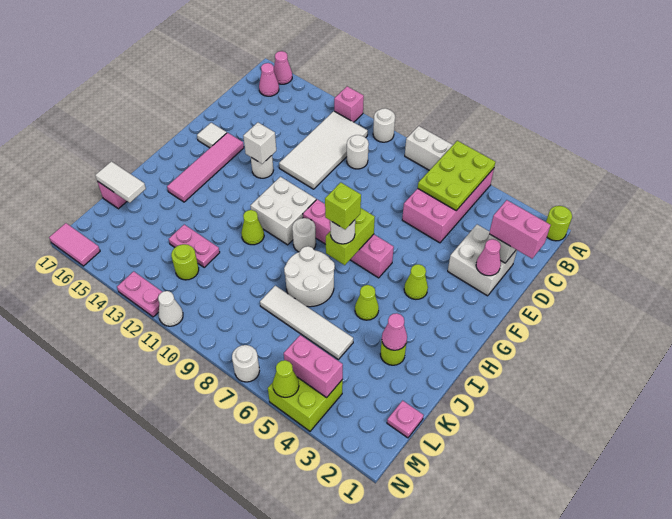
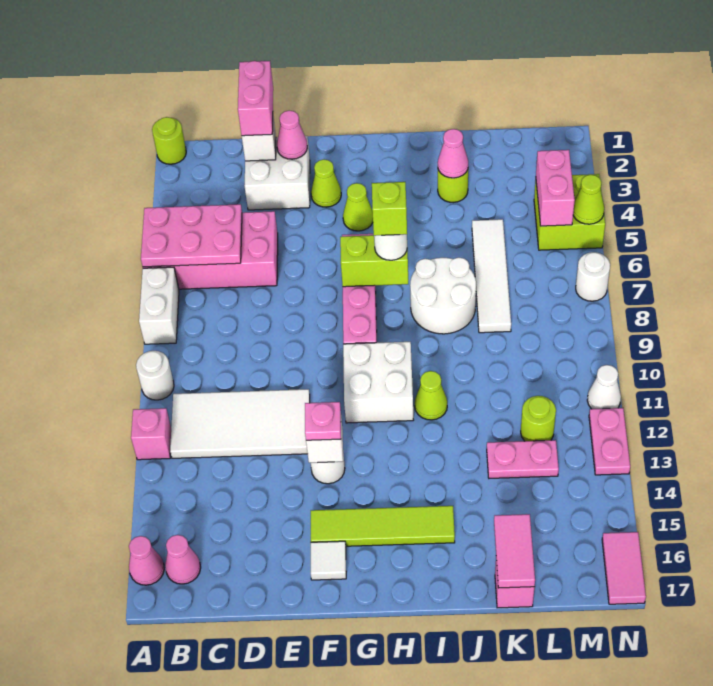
lime 2x3 plate [418,141,495,211] -> pink 2x3 plate [141,204,242,267]
white 1x1 round brick [347,135,369,169] -> none
pink 1x4 tile [167,133,244,202] -> lime 1x4 tile [311,506,455,546]
white 1x1 round brick [292,218,316,252] -> none
lime 1x1 cone [355,285,379,320] -> lime 1x1 cone moved to [311,159,341,207]
pink 1x2 plate [169,225,220,268] -> pink 1x2 plate turned to [487,440,559,478]
white 1x2 tile [95,161,146,203] -> pink 1x2 tile [494,514,535,588]
pink 1x1 plate [387,401,424,438] -> pink 1x1 plate moved to [305,402,341,440]

